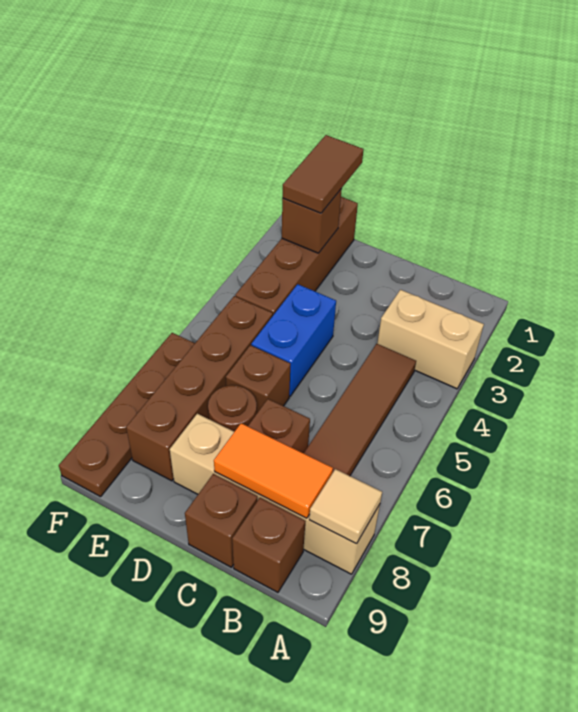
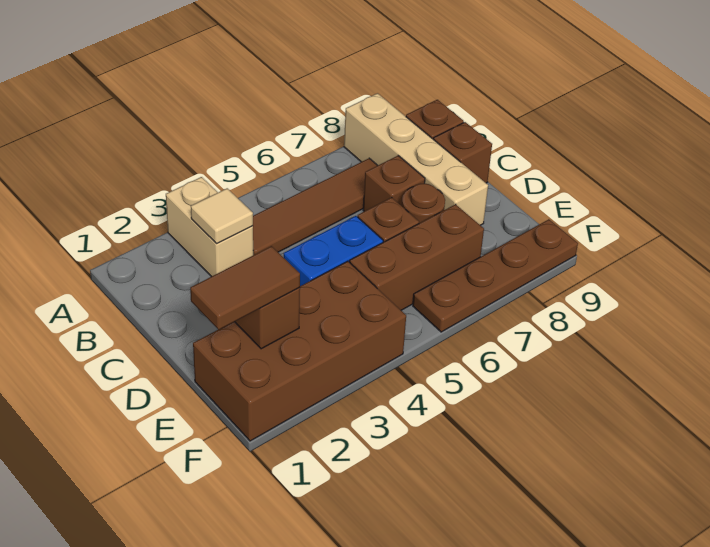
tan 1x1 tile [309,469,382,544] -> tan 1x1 tile moved to [191,188,253,244]
orange 1x2 tile [214,423,333,518] -> none
brown 1x4 brick [235,197,358,315] -> brown 2x4 brick [193,261,406,441]
brown 1x4 brick [126,296,273,481] -> brown 1x3 brick [350,204,484,310]

